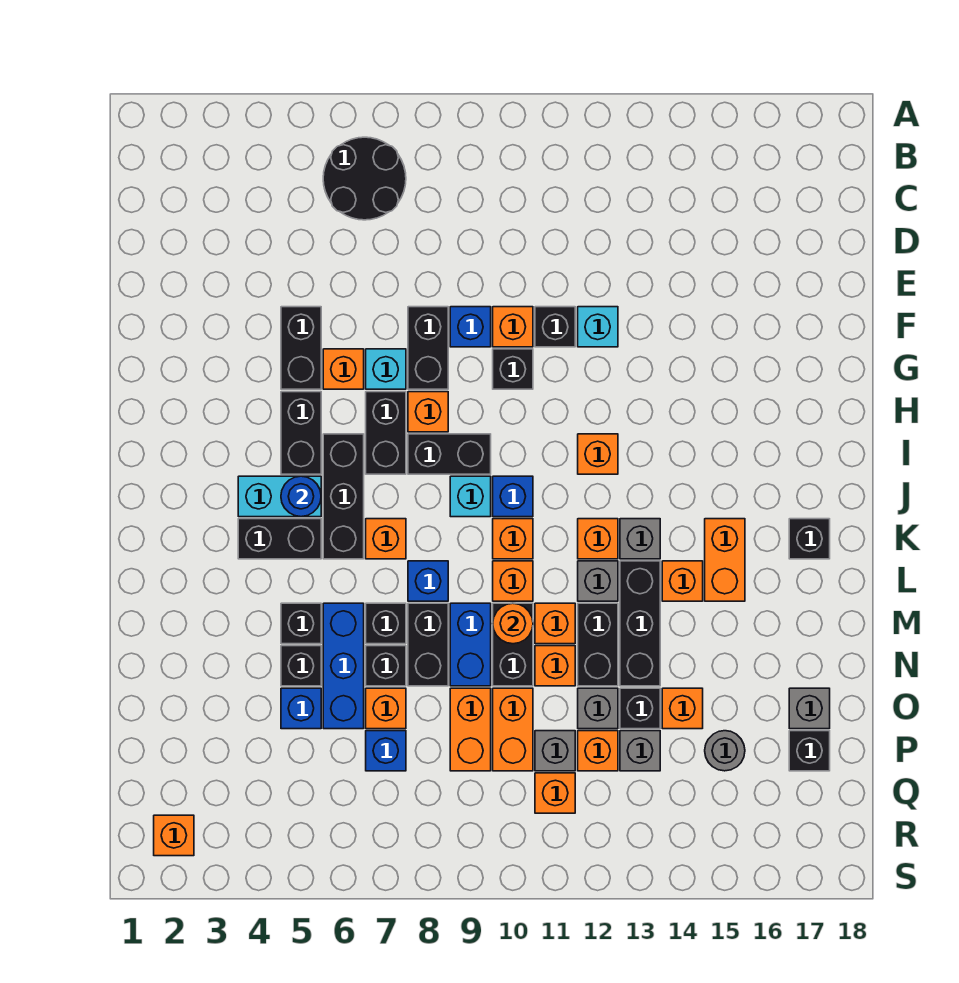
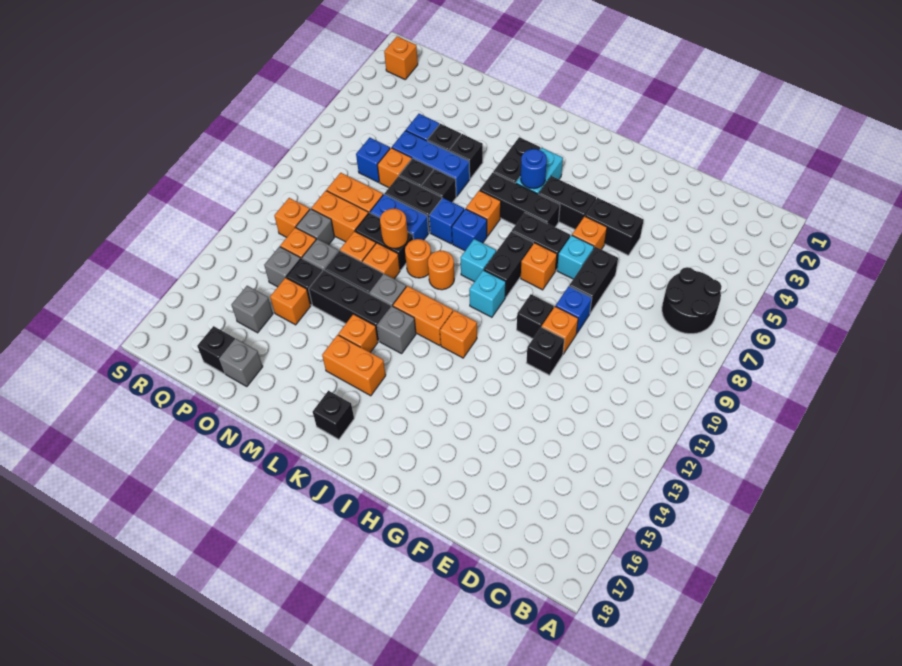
black 1x2 brick [408,307,448,389] -> black 1x2 brick turned to [569,247,618,313]
cyan 1x1 brick [578,307,618,347] -> cyan 1x1 brick moved to [469,270,506,317]
blue 1x1 brick [493,476,533,517] -> blue 1x1 brick moved to [452,209,487,251]
orange 1x1 brick [493,519,533,559] -> orange 1x1 round brick [428,251,454,290]
orange 1x1 brick [578,519,618,559] -> orange 1x2 brick [393,286,453,345]
orange 1x1 brick [493,561,533,601] -> orange 1x1 round brick [405,239,431,278]
grey 1x1 round brick [705,731,745,771] -> grey 1x1 brick [231,286,273,333]

